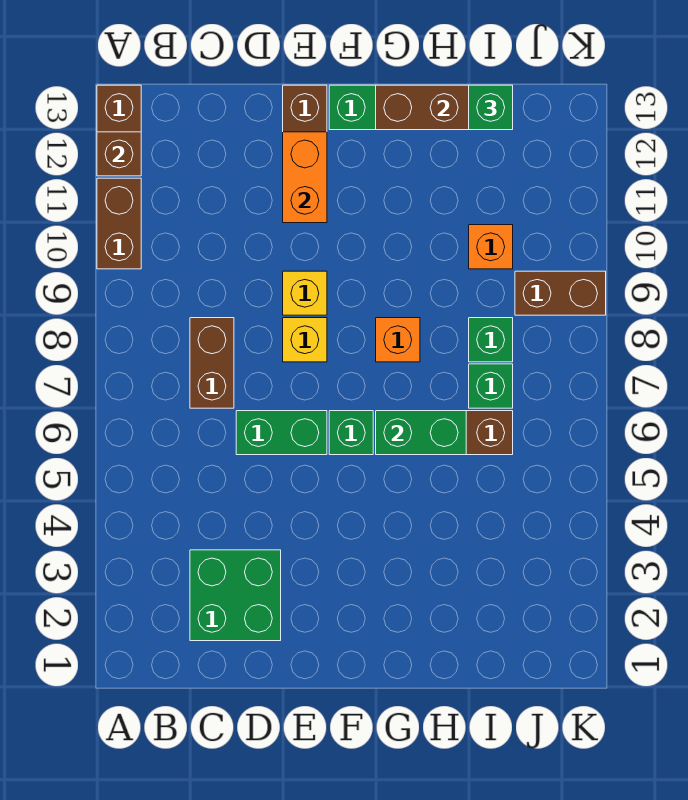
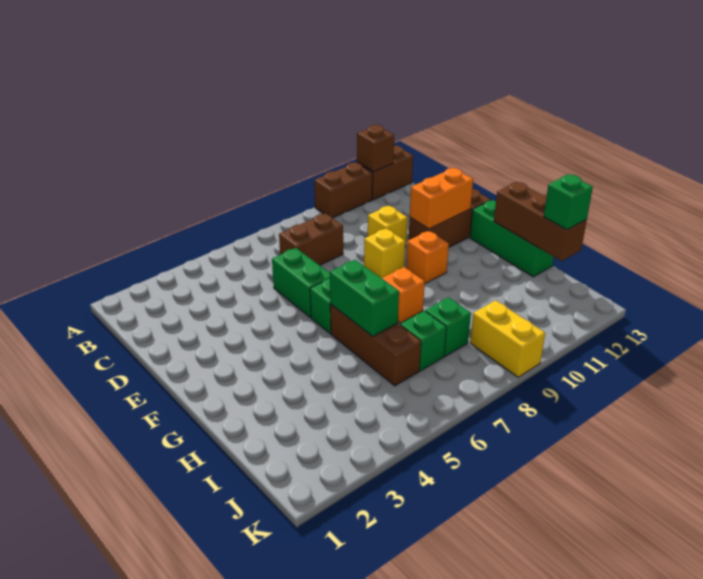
green 2x2 brick [190,550,281,641] -> none
yellow 1x1 brick [283,318,327,362] -> yellow 1x1 brick moved to [368,206,408,246]
orange 1x1 brick [469,225,513,269] -> orange 1x1 brick moved to [406,231,449,283]
brown 1x2 brick [515,271,606,315] -> yellow 1x2 brick [470,300,545,377]

